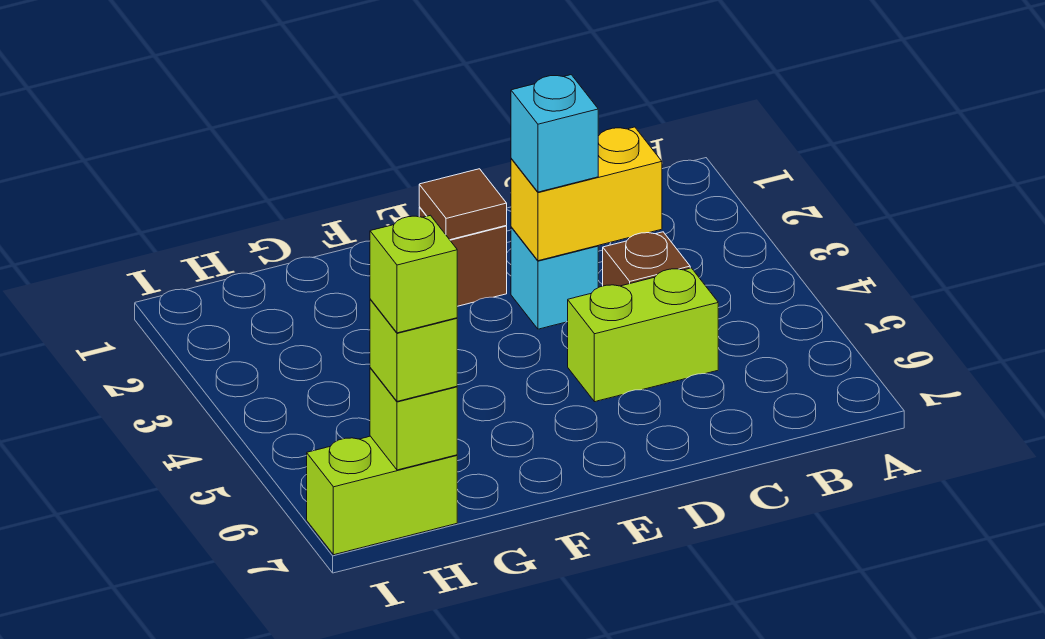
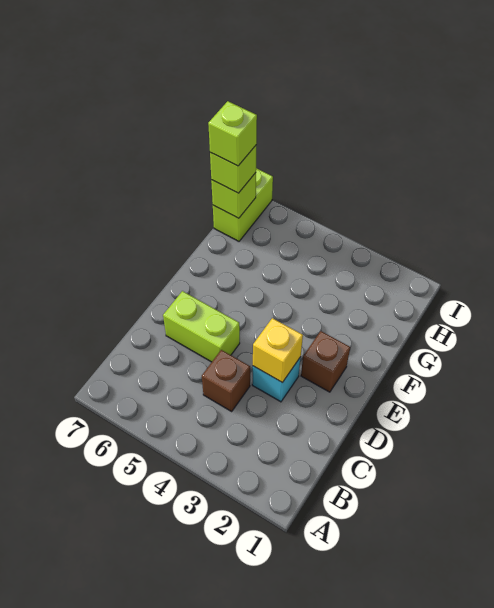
yellow 1x2 brick [511,127,662,261] -> yellow 1x1 brick [253,318,303,383]
lime 1x2 brick [568,268,718,402] -> lime 1x2 brick turned to [163,291,240,362]
cyan 1x1 brick [511,75,598,192] -> none
brown 1x1 tile [419,169,507,240] -> none

